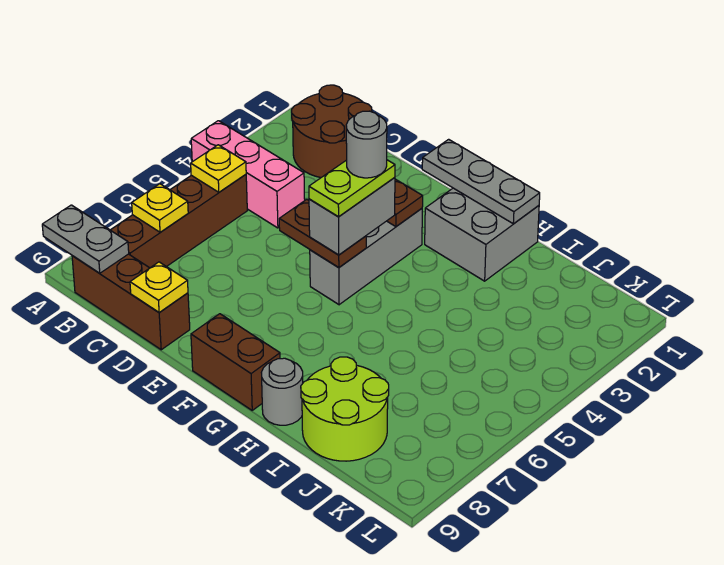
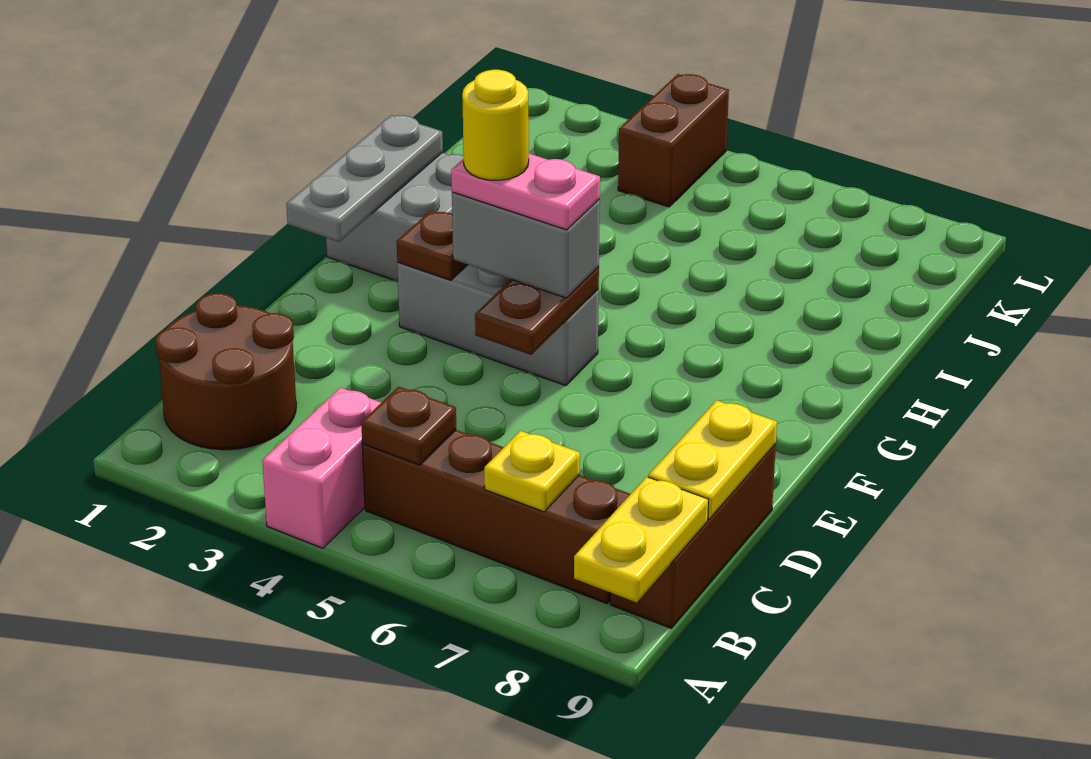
pink 1x3 brick [191,121,305,228] -> pink 1x2 brick [262,388,382,548]
grey 1x2 plate [42,205,129,273] -> yellow 1x2 plate [574,477,709,602]
yellow 1x1 plate [191,145,246,192] -> brown 1x1 plate [361,386,456,465]
yellow 1x1 plate [130,262,188,312] -> yellow 1x2 plate [648,400,777,519]
lime 1x2 plate [309,160,395,217] -> pink 1x2 plate [451,154,600,230]
grey 1x1 round brick [346,111,387,178] -> yellow 1x1 round brick [462,70,529,180]
brown 1x2 brick [191,314,280,410] -> brown 1x2 brick moved to [618,74,729,207]
grey 1x1 round brick [261,358,303,425] -> none
lime 2x2 round brick [301,357,389,461] -> none

